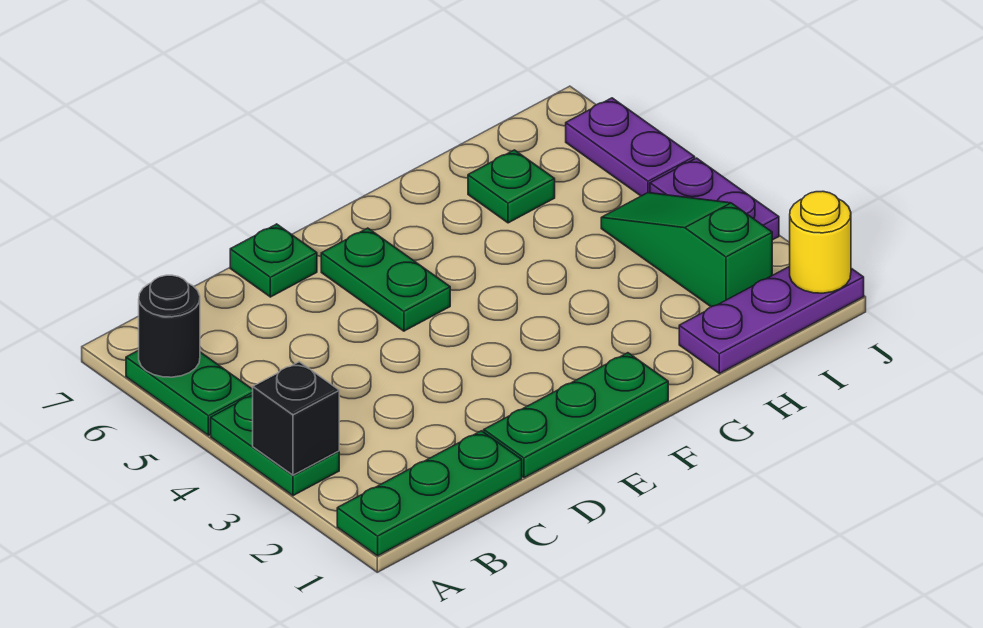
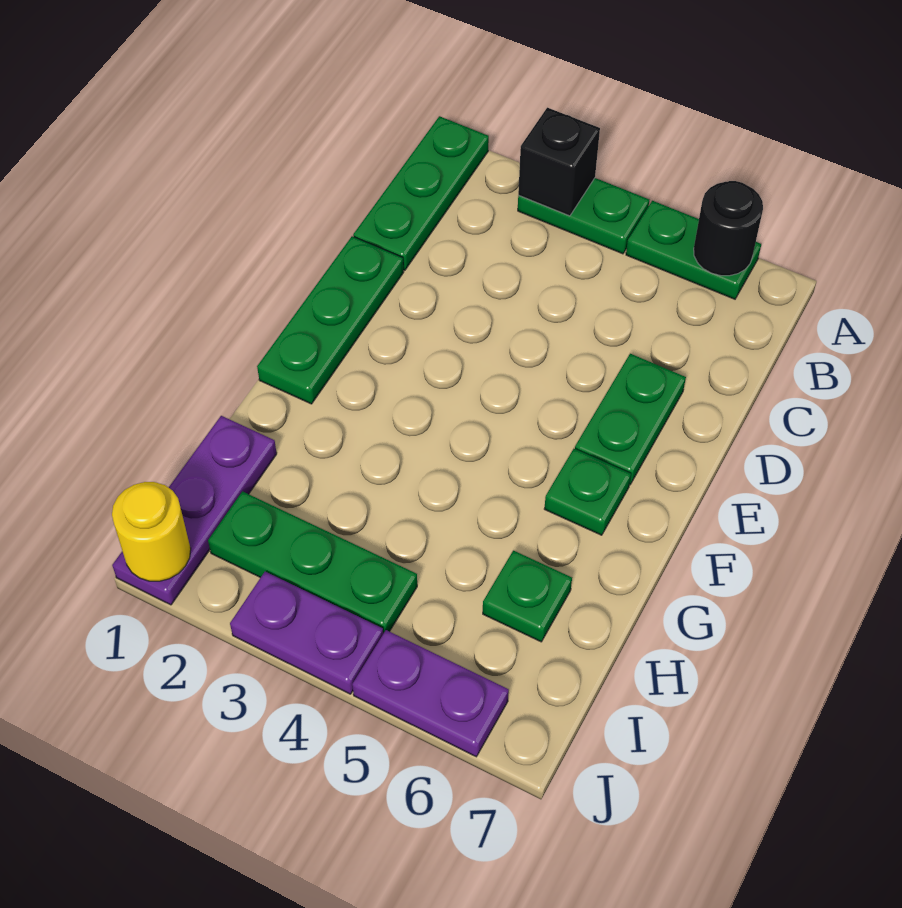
green 1x1 plate [230,224,317,297] -> green 1x1 plate moved to [544,449,631,535]
green 1x2 plate [321,228,450,331] -> green 1x2 plate turned to [575,354,686,485]
green 1x3 slope [601,193,772,307] -> green 1x3 plate [208,491,417,634]

